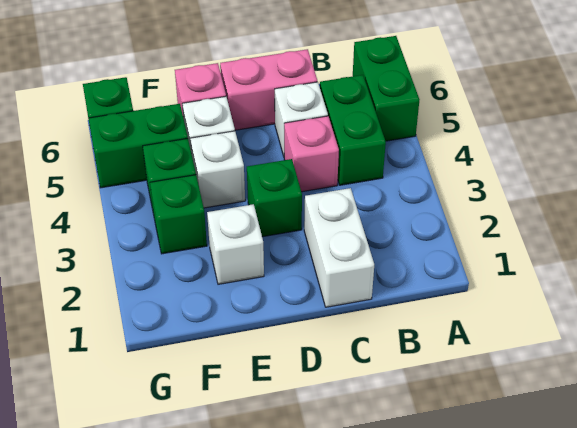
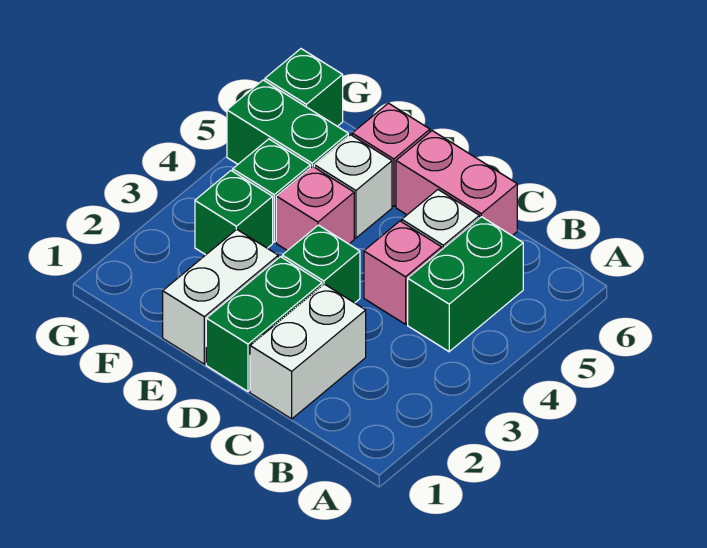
green 1x2 brick [353,36,419,141] -> green 1x2 brick moved to [206,257,322,391]
white 1x1 brick [207,204,264,284] -> white 1x2 brick [163,229,278,364]
white 1x1 brick [190,131,245,208] -> pink 1x1 brick [276,166,354,251]

